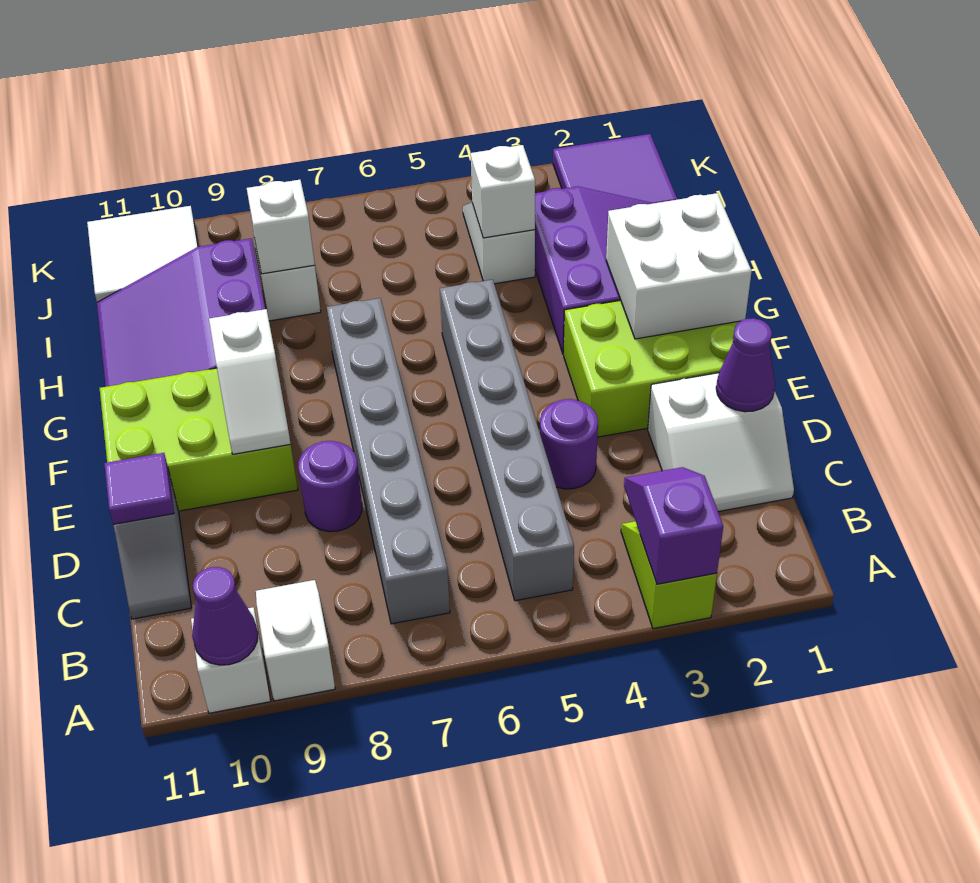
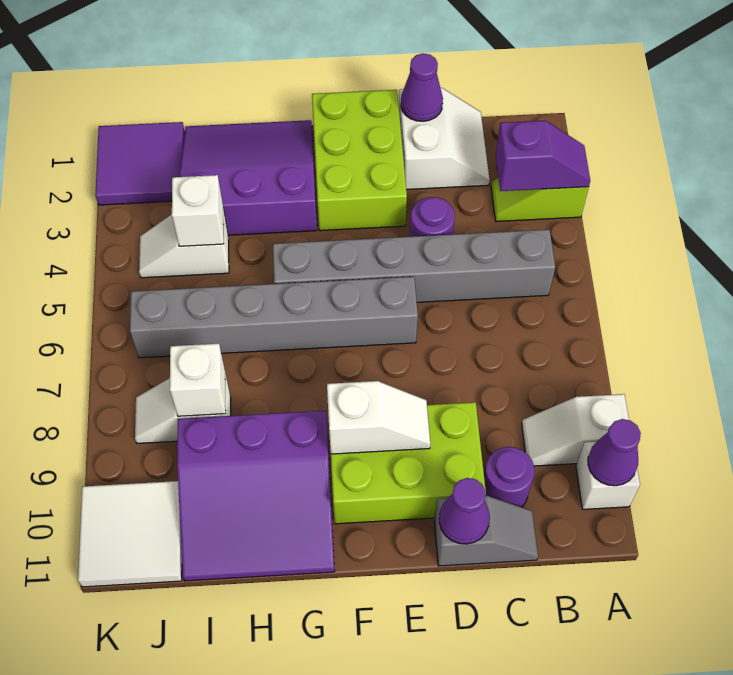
purple 1x2 slope [624,467,723,584] -> purple 1x2 slope turned to [496,120,590,191]
grey 1x6 brick [327,298,450,624] -> grey 1x6 brick moved to [130,277,418,358]
purple 1x1 round brick [298,441,362,532] -> purple 1x1 round brick moved to [484,447,534,507]
purple 1x1 tile [104,453,174,524] -> purple 1x1 cone [439,478,490,544]
lime 2x3 brick [100,368,298,511] -> lime 2x3 brick turned to [331,402,486,524]
white 2x2 brick [606,193,752,339] -> none

